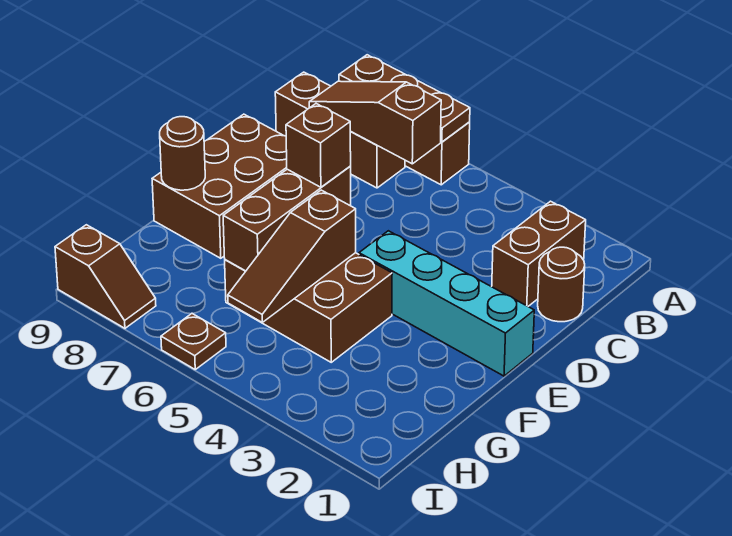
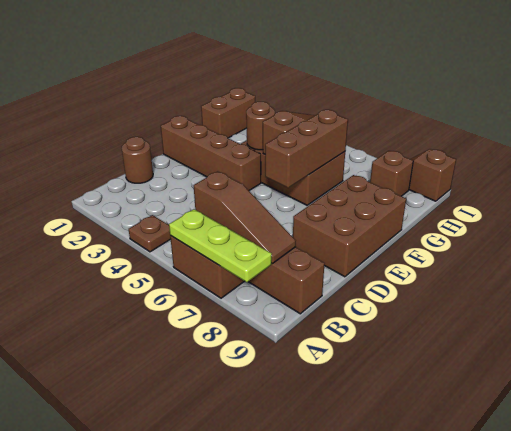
brown 1x3 plate [339,55,470,142] -> lime 1x3 plate [169,209,272,282]
brown 1x2 brick [492,201,586,306] -> brown 1x2 brick moved to [201,88,255,138]
cyan 1x4 brick [359,231,534,376] -> brown 1x4 brick [161,116,261,191]
brown 1x1 brick [286,104,351,187] -> brown 1x1 brick moved to [370,151,413,196]
brown 1x1 round brick [160,117,205,190] -> brown 1x1 round brick moved to [246,102,275,150]
brown 1x1 plate [161,313,226,369] -> brown 1x1 plate moved to [129,215,171,252]

